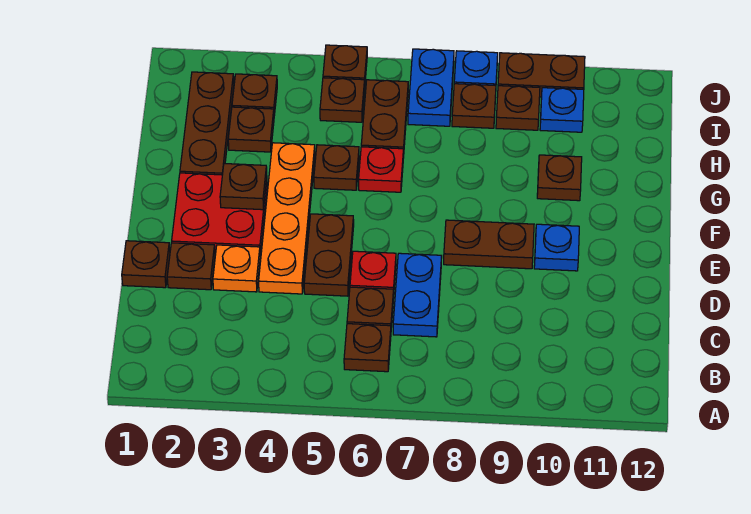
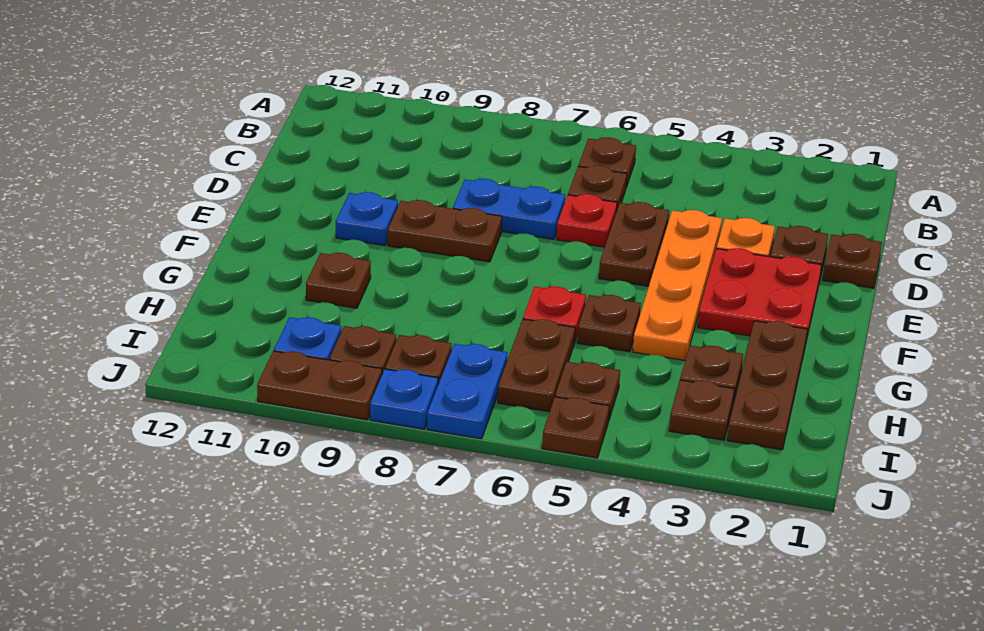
blue 1x2 plate [393,253,442,337] -> blue 1x2 plate turned to [453,179,565,239]
brown 1x1 plate [220,164,267,210] -> none

